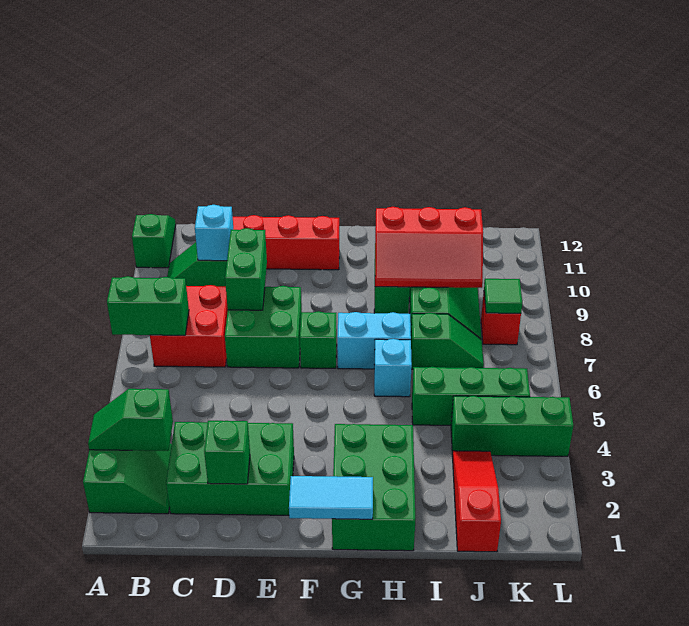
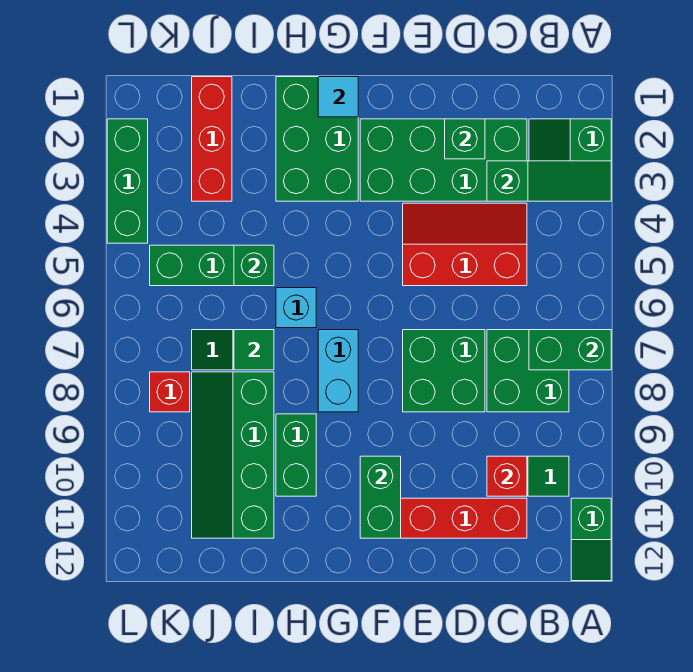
green 1x2 slope [88,388,173,451] -> green 1x3 slope [487,161,611,201]
red 2x2 brick [150,285,228,367] -> green 2x2 brick [487,330,569,412]
green 2x3 brick [166,422,294,515] -> green 2x4 brick [360,119,527,201]
cyan 1x1 brick [195,205,234,261] -> red 1x1 brick [487,456,527,496]
green 1x2 brick [225,228,267,310] -> green 1x2 brick moved to [360,456,401,538]
cyan 1x2 tile [289,476,373,519] -> cyan 1x1 tile [318,77,358,117]
green 1x1 brick [300,311,337,368] -> green 1x1 brick moved to [234,245,274,286]
cyan 1x2 brick [337,312,411,369] -> cyan 1x2 brick turned to [318,330,358,412]
red 2x3 slope [375,207,483,288] -> red 2x3 slope moved to [403,203,527,286]
red 1x3 slope [453,451,501,552] -> red 1x3 brick [192,77,232,201]
green 1x3 brick [451,396,573,456] -> green 1x3 brick turned to [107,119,148,243]
green 1x1 tile [484,279,522,313] -> green 1x1 tile moved to [234,330,274,370]

